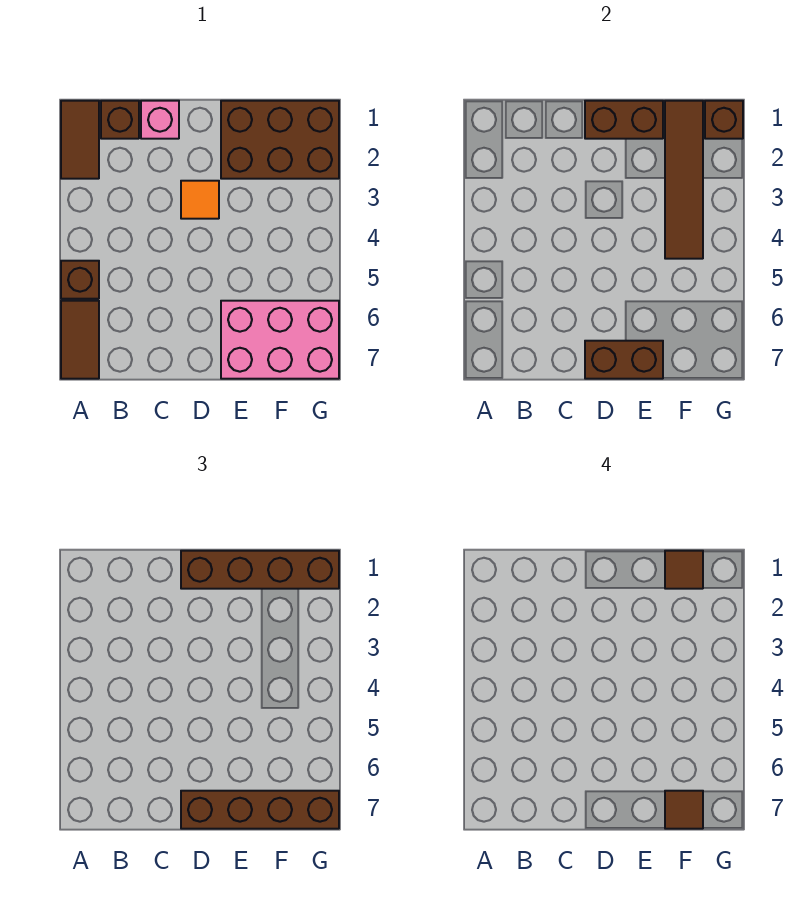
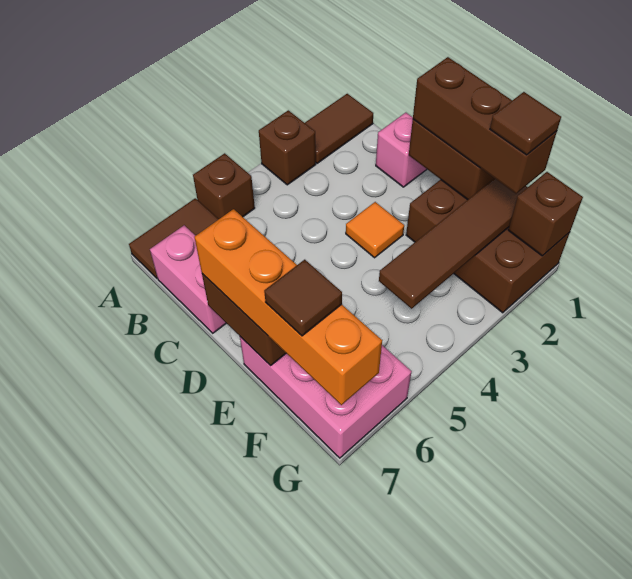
brown 1x1 brick [101,101,139,139] -> brown 1x1 brick moved to [259,110,316,185]
none -> pink 1x2 brick [150,225,226,333]
brown 1x4 brick [181,551,339,589] -> brown 1x3 brick [413,57,557,194]
brown 1x4 brick [181,791,339,829] -> orange 1x4 brick [194,209,382,405]

